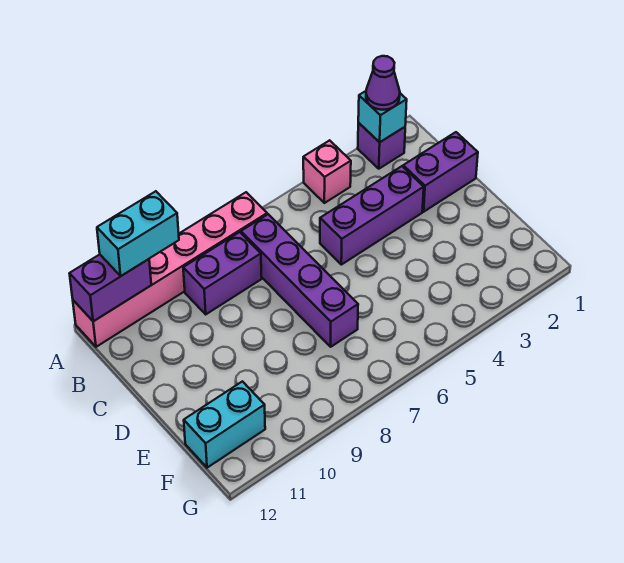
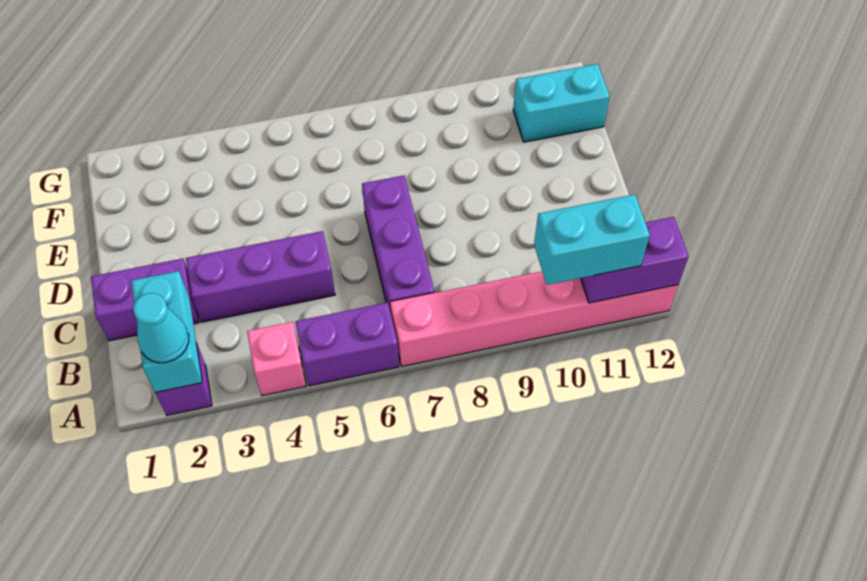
cyan 1x1 brick [358,91,407,142] -> cyan 1x2 brick [132,271,202,393]
purple 1x1 cone [366,56,400,110] -> cyan 1x1 cone [133,293,189,363]
purple 1x4 brick [241,214,358,347] -> purple 1x3 brick [362,175,434,313]
purple 1x2 brick [183,232,262,314] -> purple 1x2 brick moved to [295,303,399,386]

